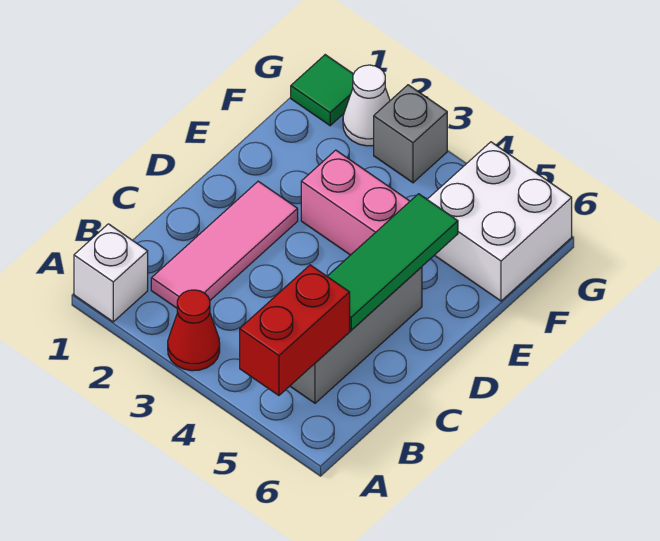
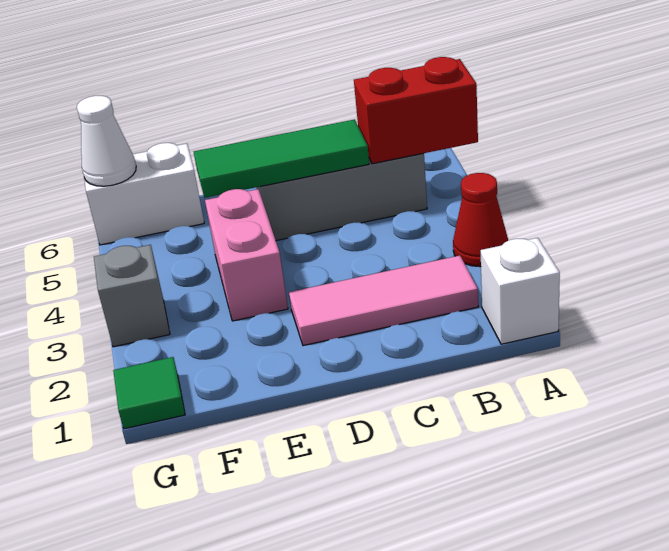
white 2x2 brick [427,142,572,301] -> white 1x2 brick [84,143,204,245]
white 1x1 cone [343,65,390,146] -> white 1x1 cone moved to [77,96,136,186]

